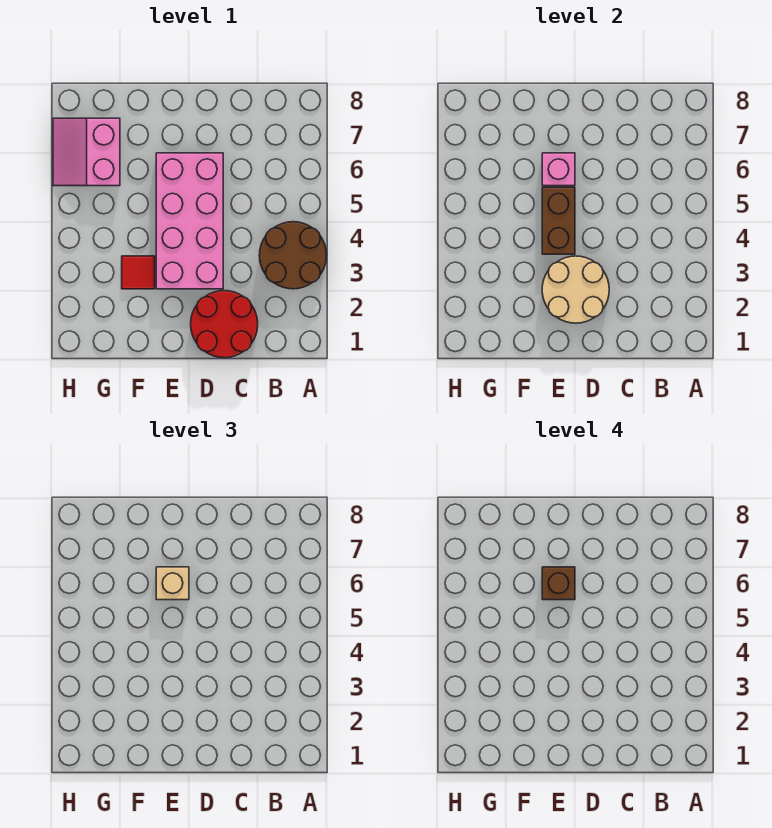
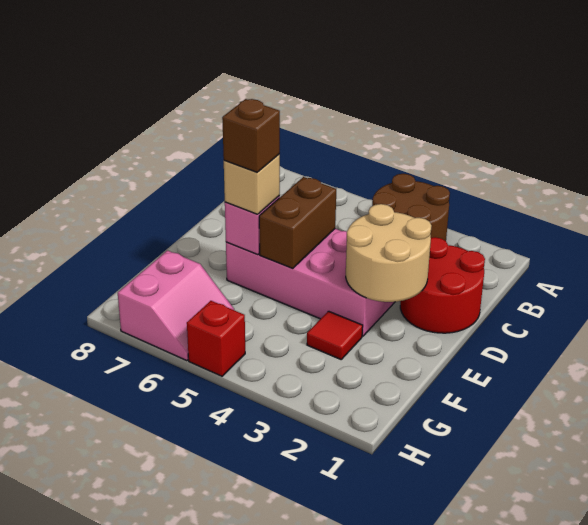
brown 1x2 brick [542,187,575,254] -> brown 1x2 brick turned to [259,177,336,268]
pink 2x2 slope [53,118,120,186] -> pink 2x2 slope turned to [118,251,234,361]
none -> red 1x1 brick [187,301,245,376]

